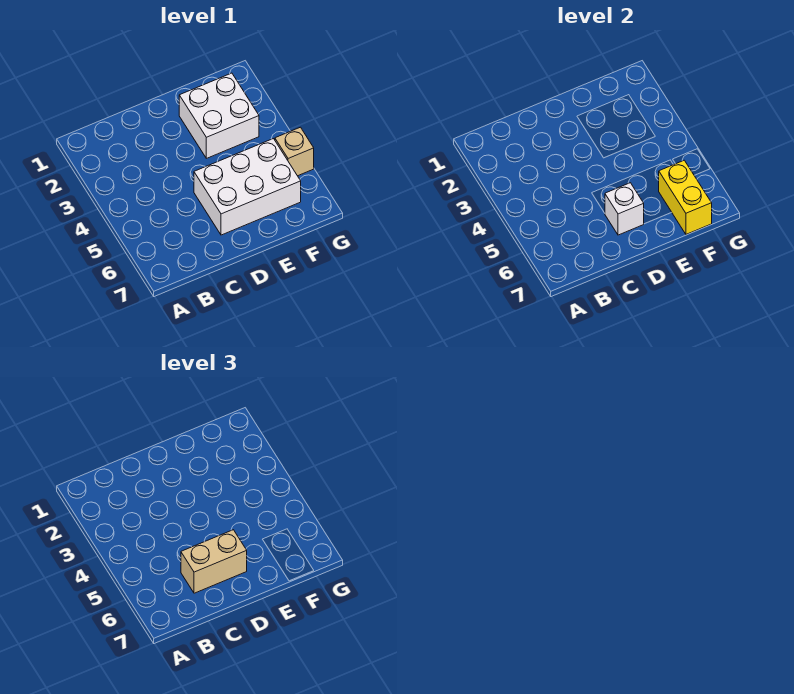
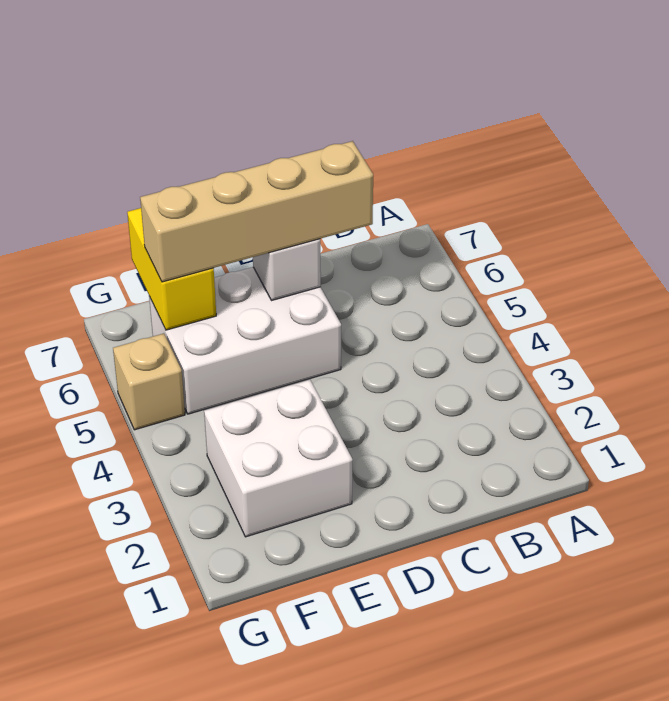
tan 1x2 brick [181,530,247,593] -> tan 1x4 brick [140,141,373,282]

